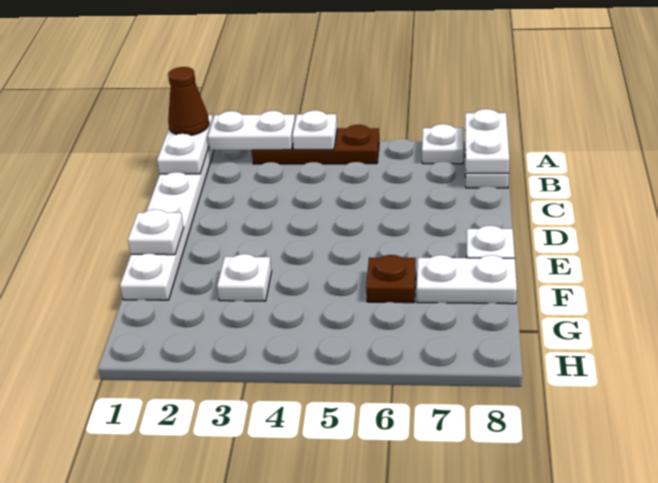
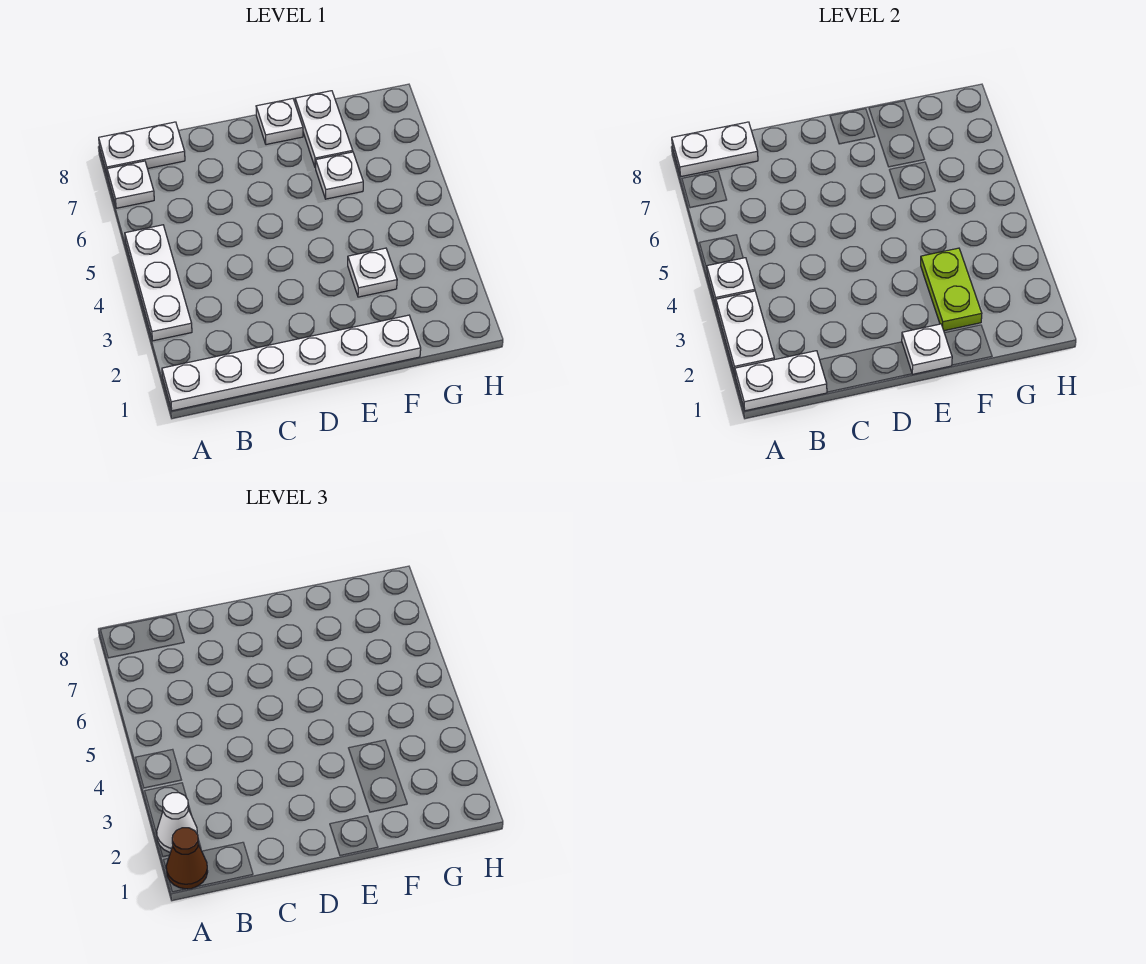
none -> white 1x1 cone [157,793,197,853]
brown 1x3 plate [252,125,379,164] -> white 1x3 plate [125,225,192,341]
none -> lime 1x2 plate [921,248,982,331]
brown 1x1 plate [366,255,416,303] -> white 1x1 plate [316,152,363,199]

